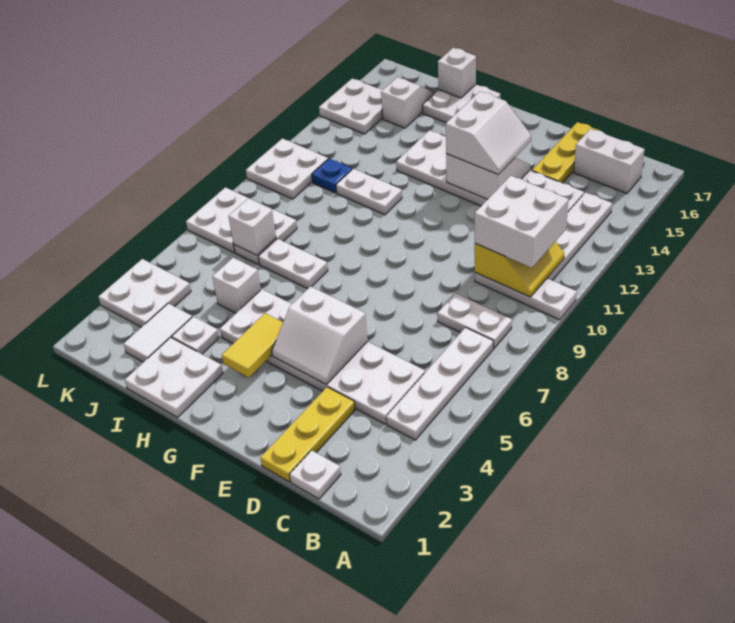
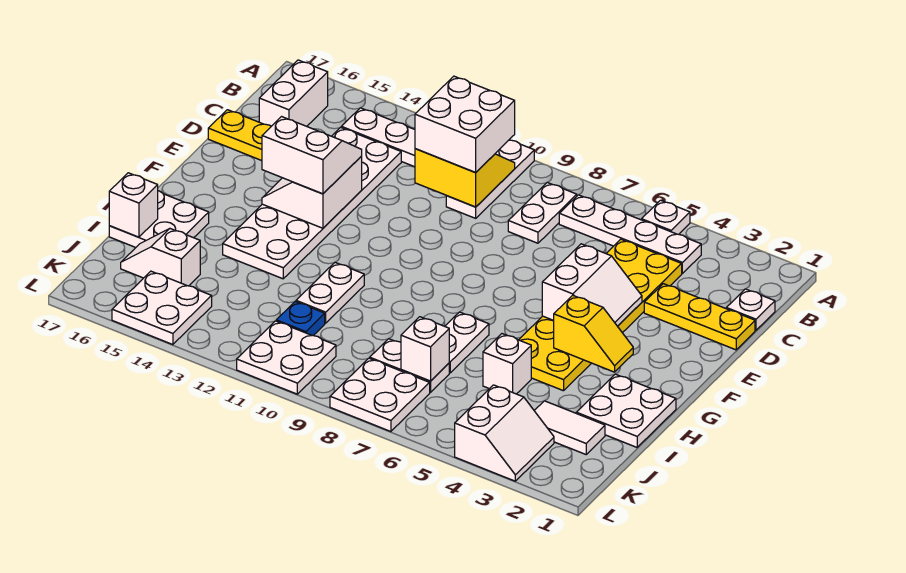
white 2x6 plate [220,289,425,424] -> yellow 2x6 plate [519,239,682,391]
yellow 1x2 tile [222,313,283,377] -> yellow 1x2 slope [554,295,633,372]
white 1x1 plate [172,317,219,354] -> white 1x1 plate moved to [642,200,690,234]
white 2x2 plate [99,259,191,327] -> white 2x2 slope [455,385,554,481]

